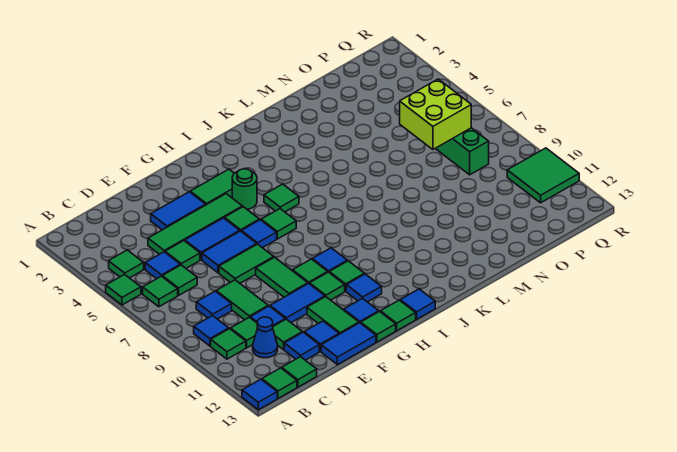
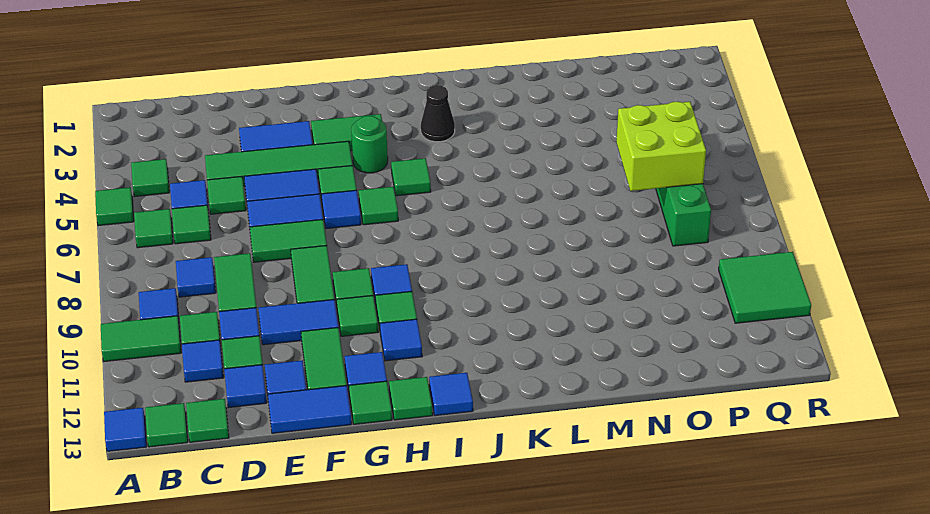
green 1x1 tile [211,329,246,359] -> green 1x2 tile [101,316,181,362]
blue 1x1 cone [253,317,278,358] -> blue 1x1 tile [182,340,223,382]
none -> black 1x1 cone [421,85,455,142]

